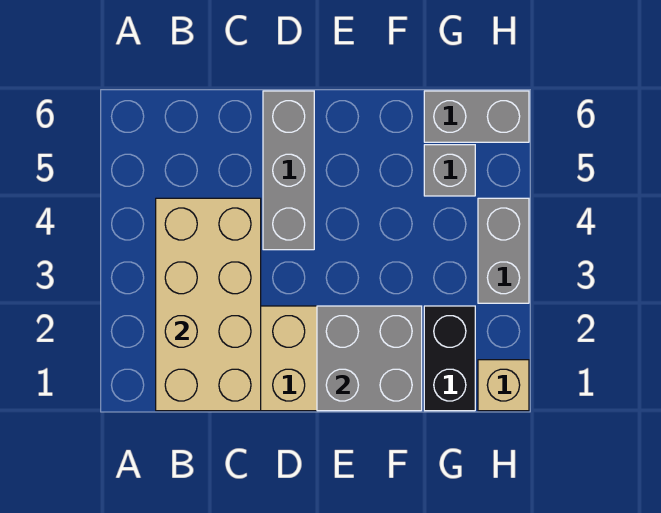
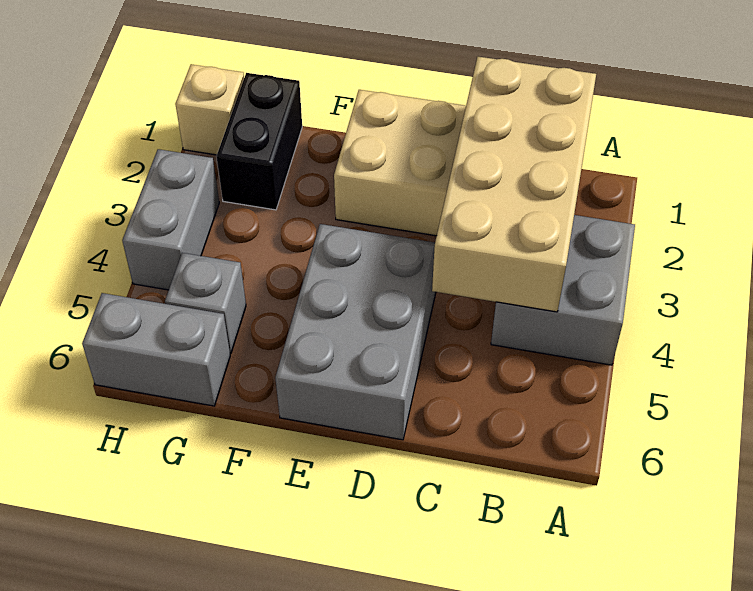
grey 1x3 brick [263,91,314,250] -> grey 2x3 brick [275,224,436,440]
grey 2x2 brick [317,306,422,411] -> grey 2x2 brick moved to [491,215,635,365]

